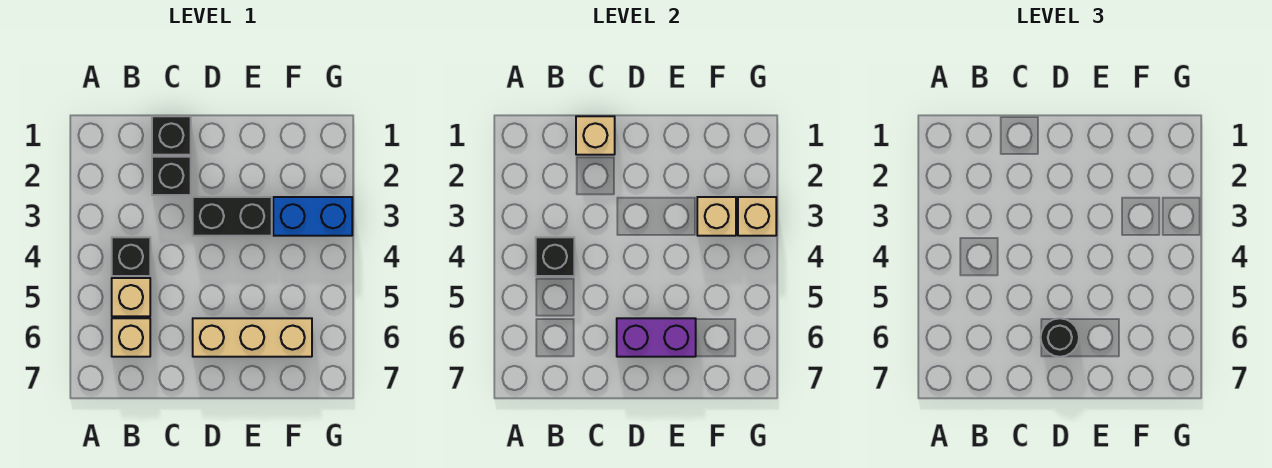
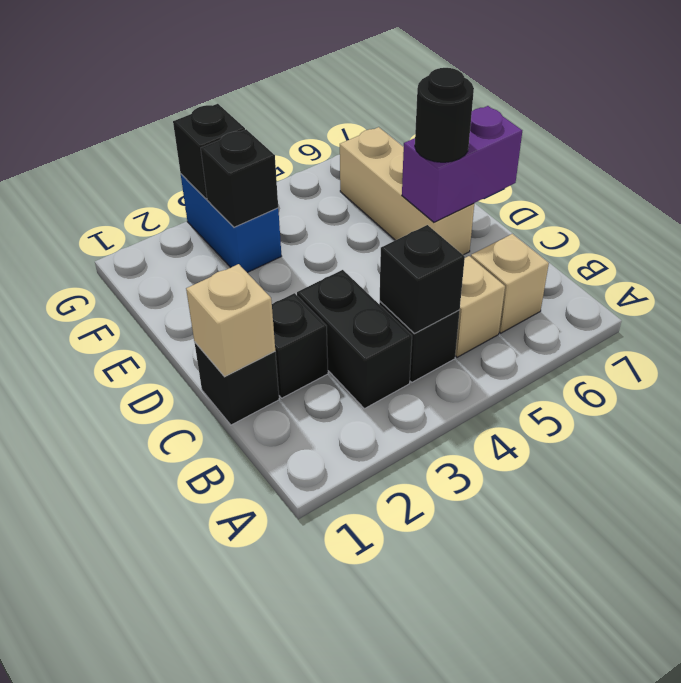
black 1x2 brick [193,197,272,236] -> black 1x2 brick moved to [297,270,412,409]
purple 1x2 brick [617,318,696,357] -> purple 1x2 brick turned to [402,106,522,222]
tan 1x1 brick [697,197,736,236] -> black 1x1 brick [201,129,278,227]
tan 1x1 brick [738,197,776,236] -> black 1x1 brick [173,104,245,199]

